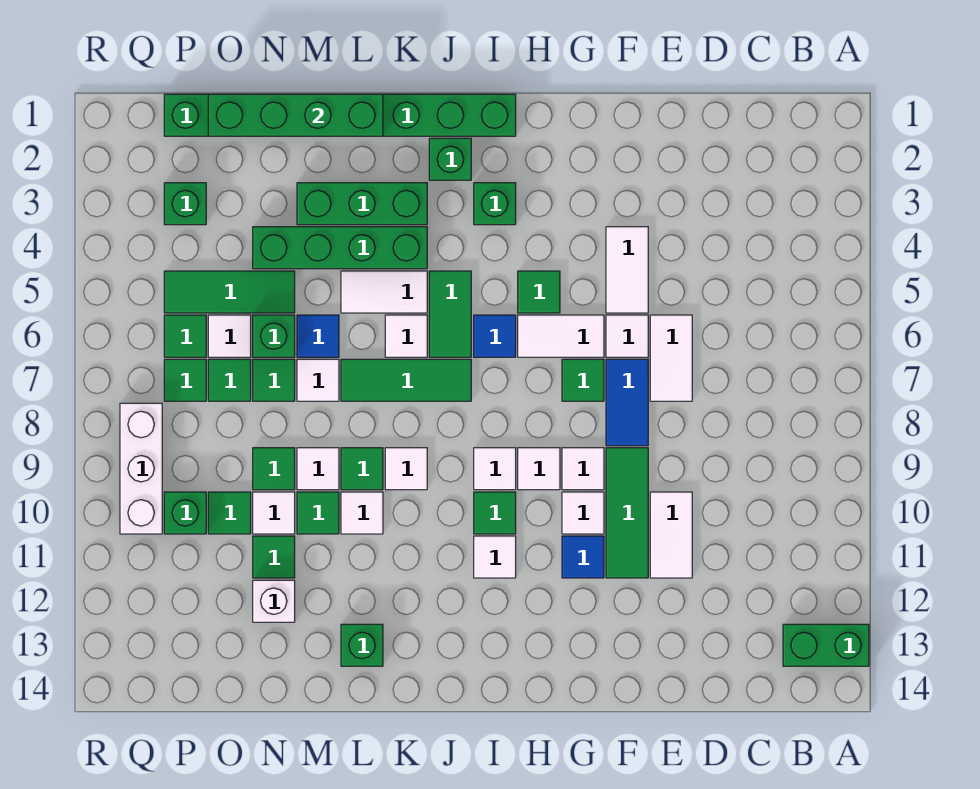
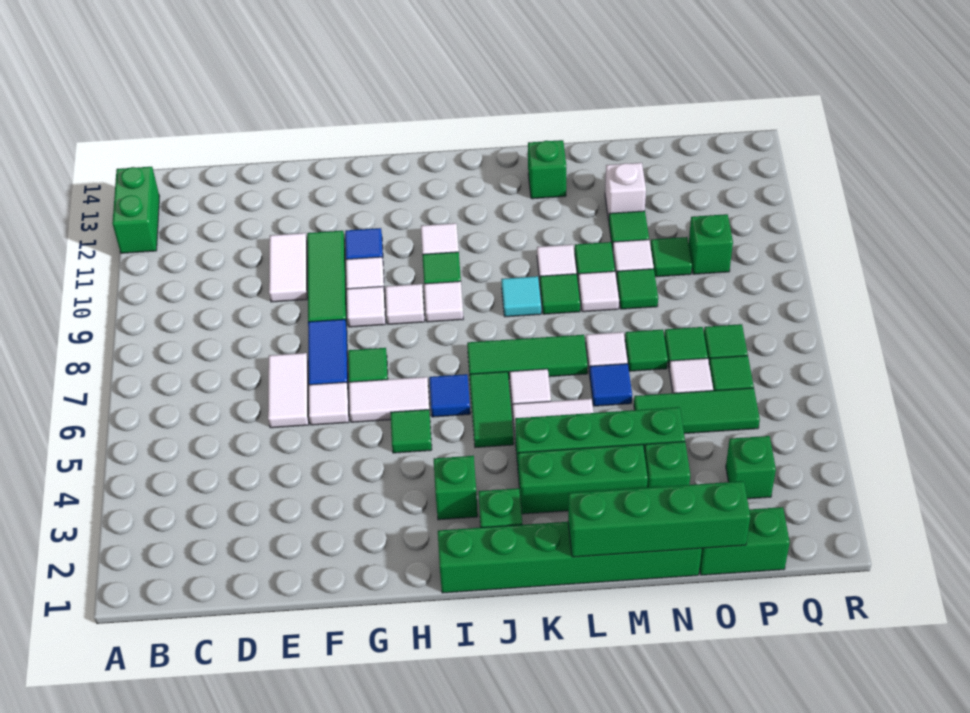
green 1x2 brick [783,624,869,666] -> green 1x2 brick turned to [112,167,160,253]
white 1x2 tile [606,227,648,313] -> none
white 1x1 tile [385,448,427,490] -> cyan 1x1 tile [501,276,541,317]
green 1x1 brick [253,315,295,357] -> green 1x1 brick moved to [644,442,690,488]
white 1x3 brick [120,403,162,534] -> none

